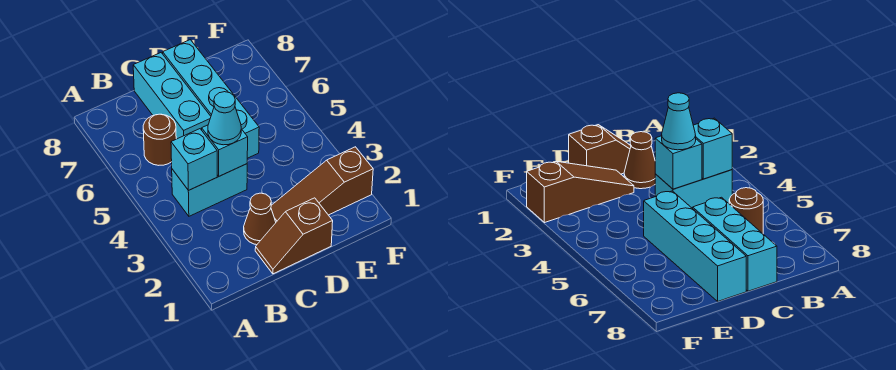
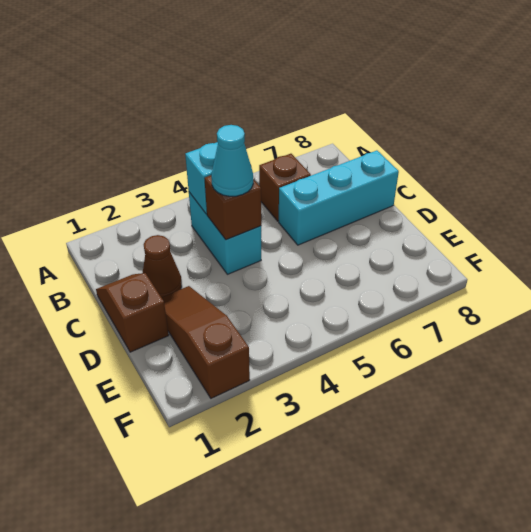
brown 1x1 round brick [143,114,176,165] -> brown 1x1 brick [259,154,311,221]
cyan 1x1 brick [202,125,248,176] -> brown 1x1 brick [204,175,261,240]
cyan 1x4 brick [163,40,259,158] -> none

